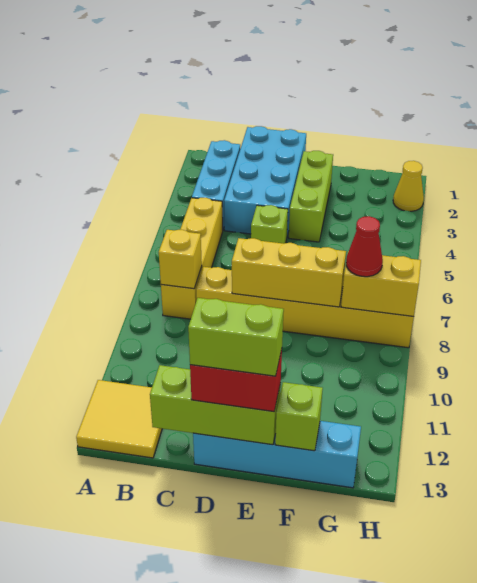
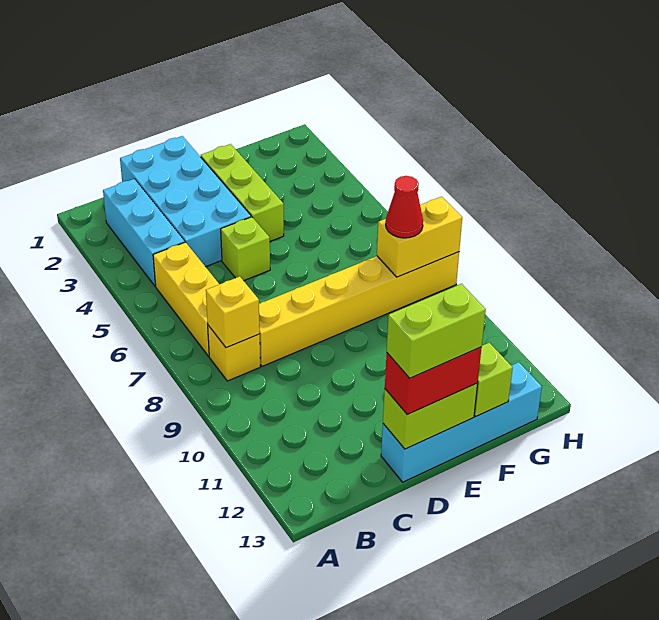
yellow 2x2 tile [76,380,162,458] -> none
lime 1x3 brick [150,365,281,445] -> lime 1x2 brick [383,383,478,449]
yellow 1x3 brick [232,238,346,307] -> none
yellow 1x1 cone [393,161,424,211] -> none

